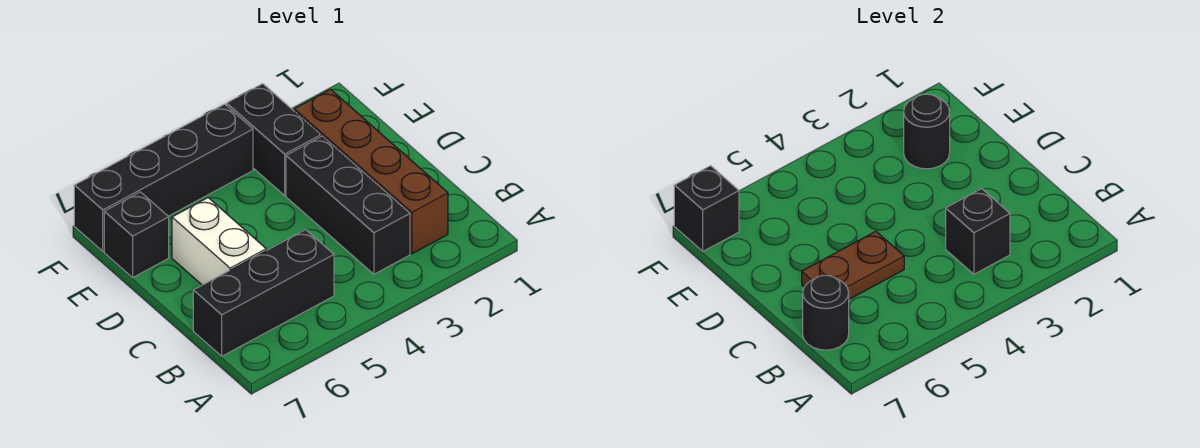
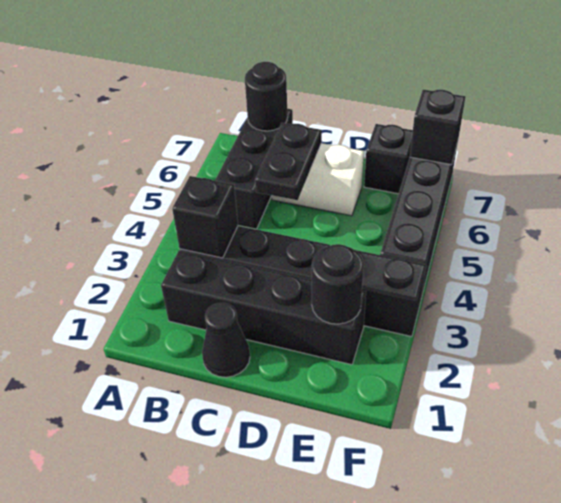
brown 1x4 brick [294,89,448,254] -> black 1x4 brick [161,251,366,365]
none -> black 1x1 cone [202,303,250,377]
brown 1x2 plate [802,231,904,299] -> black 1x2 plate [255,123,322,200]

